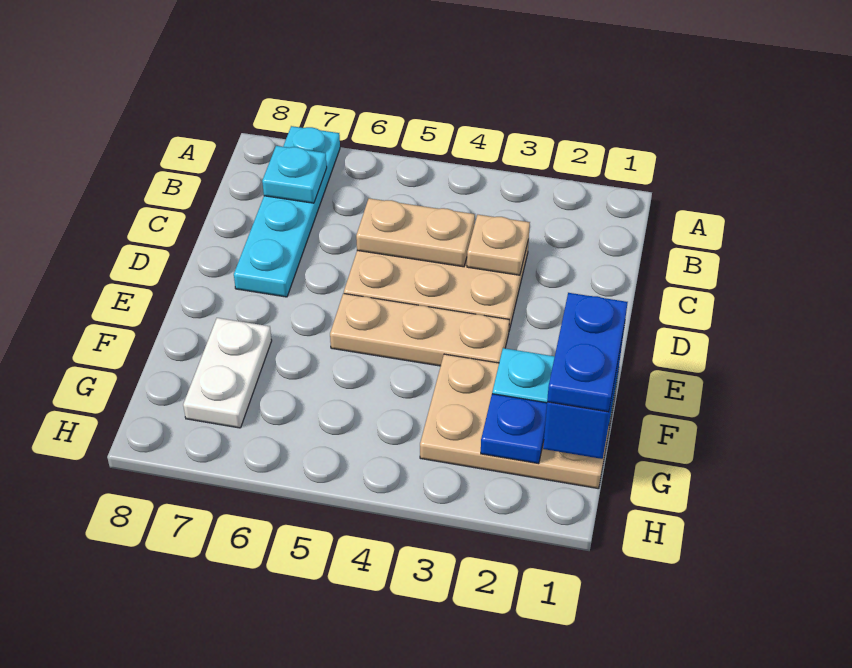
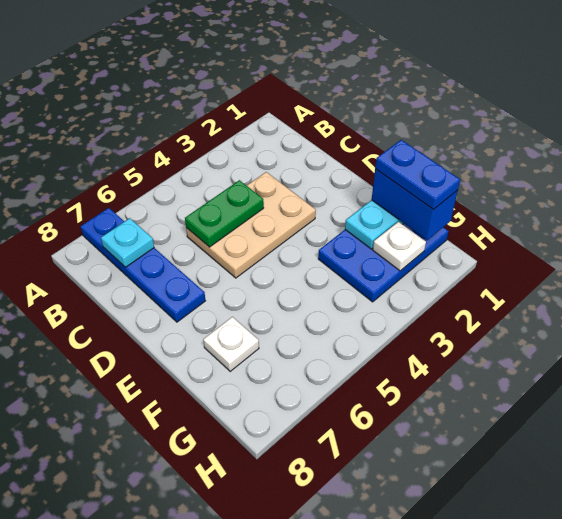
cyan 1x4 plate [234,126,340,297] -> blue 1x4 plate [81,208,205,322]
tan 1x1 plate [467,215,530,275] -> none
tan 1x2 plate [356,198,475,267] -> green 1x2 plate [185,180,264,247]
tan 1x3 plate [330,293,509,366] -> none
tan 2x3 plate [420,354,616,489] -> blue 2x3 plate [318,224,449,302]
white 1x2 plate [183,318,272,428] -> white 1x1 plate [203,317,259,371]
blue 1x1 plate [481,394,547,464] -> white 1x1 plate [373,222,426,271]

